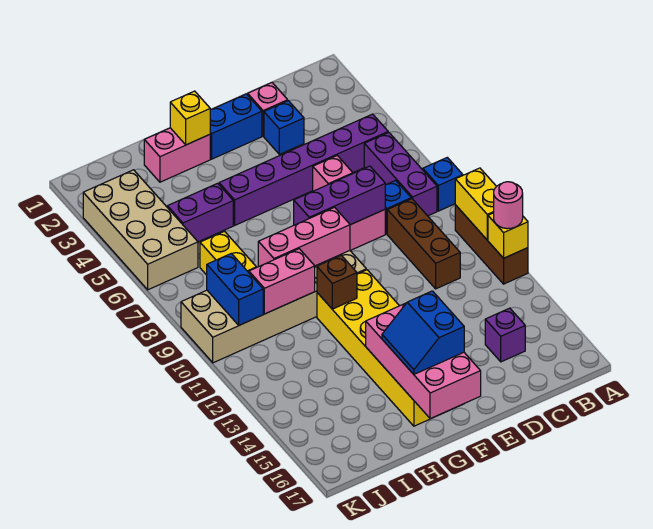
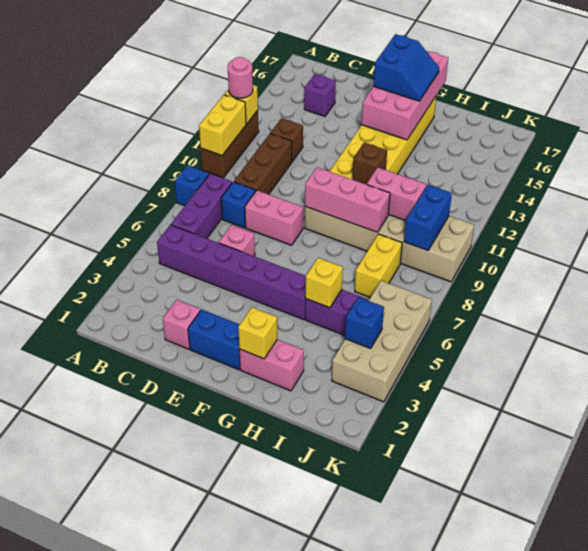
none -> brown 1x1 brick [270,118,303,162]
blue 1x1 brick [264,101,304,154] -> blue 1x1 brick moved to [345,297,384,348]
purple 1x3 brick [294,166,385,225] -> none
none -> yellow 1x1 brick [305,258,343,308]

